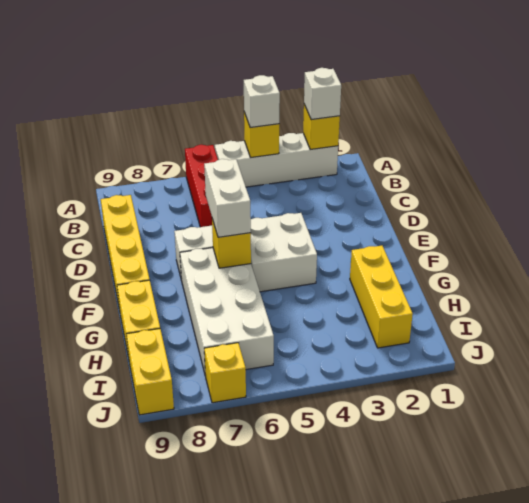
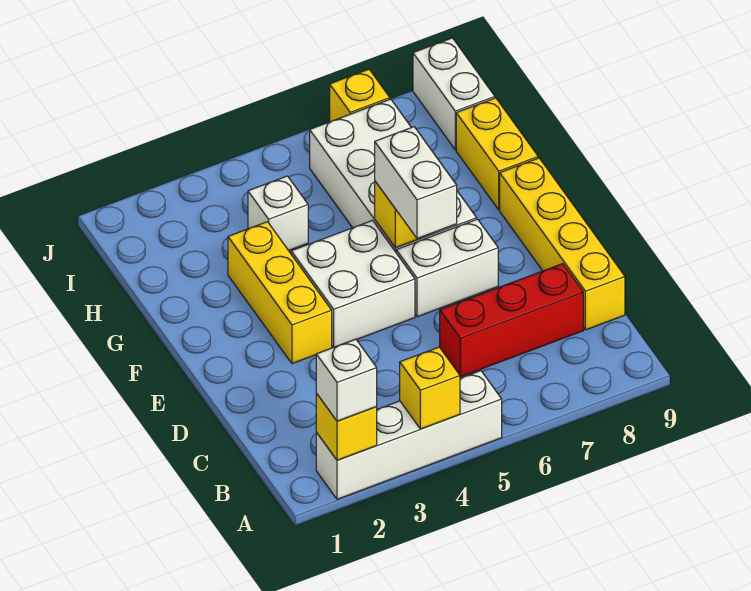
white 1x1 brick [244,75,280,128] -> white 1x1 brick moved to [248,176,308,251]
red 1x3 brick [185,145,218,227] -> red 1x3 brick turned to [440,264,583,377]
yellow 1x3 brick [350,246,413,348] -> yellow 1x3 brick moved to [228,222,332,364]
yellow 1x2 brick [126,329,174,415] -> white 1x2 brick [413,38,495,150]

